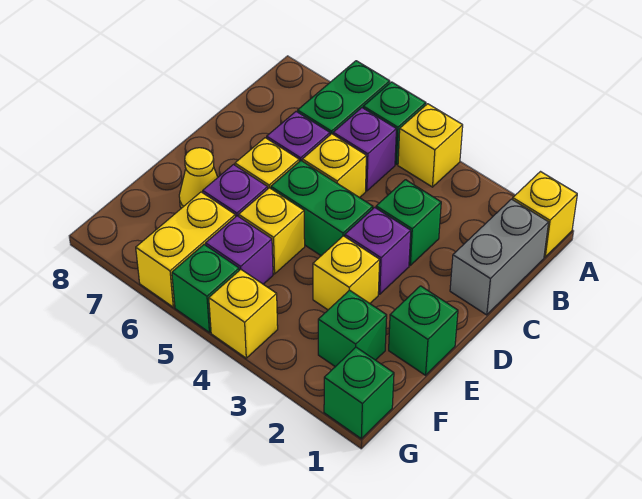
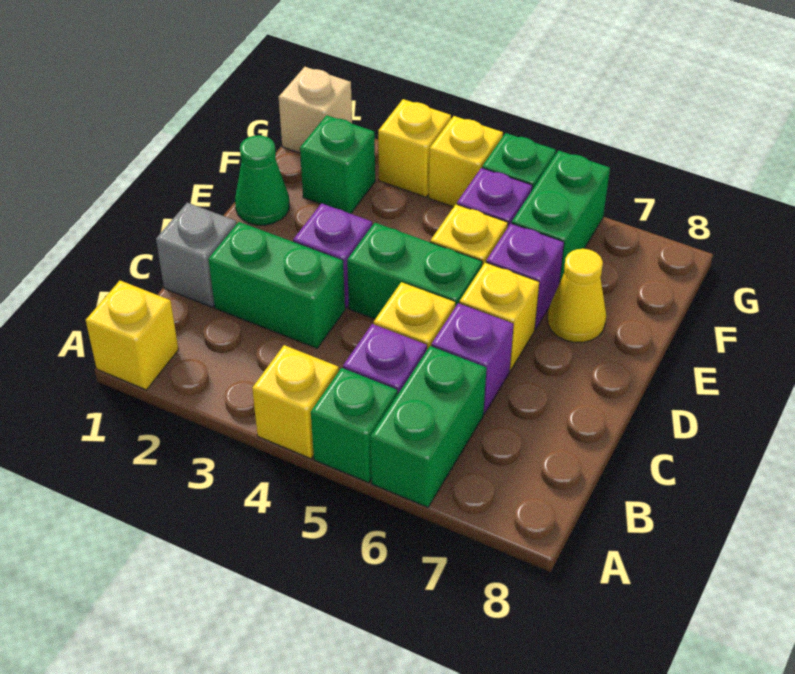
grey 1x2 brick [450,199,549,315] -> grey 1x1 brick [156,203,237,307]
green 1x1 brick [376,180,441,265] -> green 1x2 brick [208,222,345,348]
green 1x1 brick [389,286,458,375] -> green 1x1 cone [235,135,289,225]
yellow 1x1 brick [313,236,380,310] -> yellow 1x1 brick moved to [378,99,451,197]
yellow 1x2 brick [136,192,235,307] -> green 1x2 brick [512,151,610,281]
green 1x1 brick [324,347,394,439] -> tan 1x1 brick [279,67,352,153]

